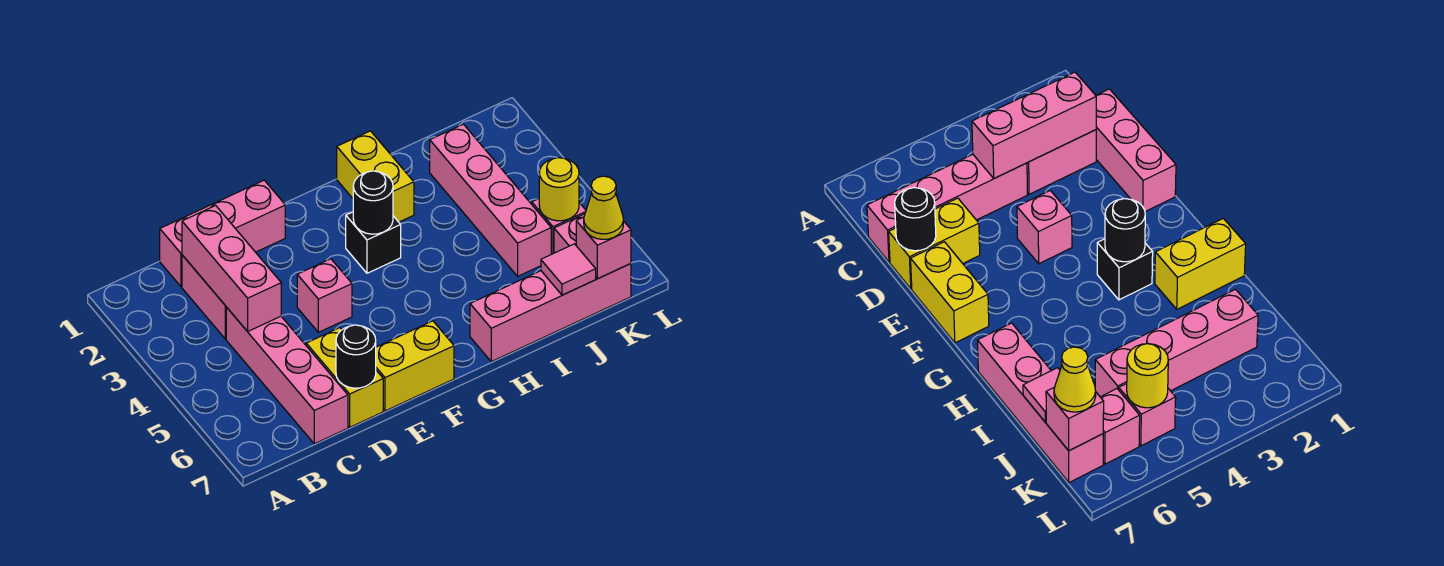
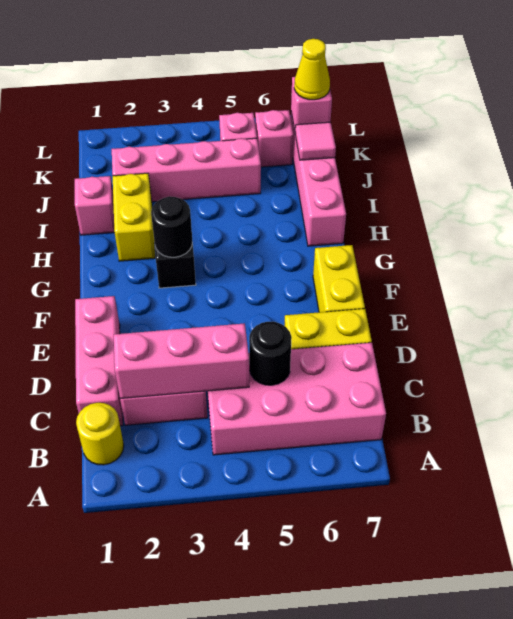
pink 1x4 brick [226,307,348,444] -> pink 2x4 brick [207,343,386,455]
black 1x1 round brick [336,325,376,388] -> black 1x1 round brick moved to [249,322,292,385]
pink 1x1 brick [297,259,352,332] -> pink 1x1 brick moved to [75,176,115,235]
yellow 1x2 brick [337,131,414,222] -> yellow 1x2 brick turned to [113,173,155,261]
yellow 1x1 round brick [539,158,579,221] -> yellow 1x1 round brick moved to [76,403,124,465]

